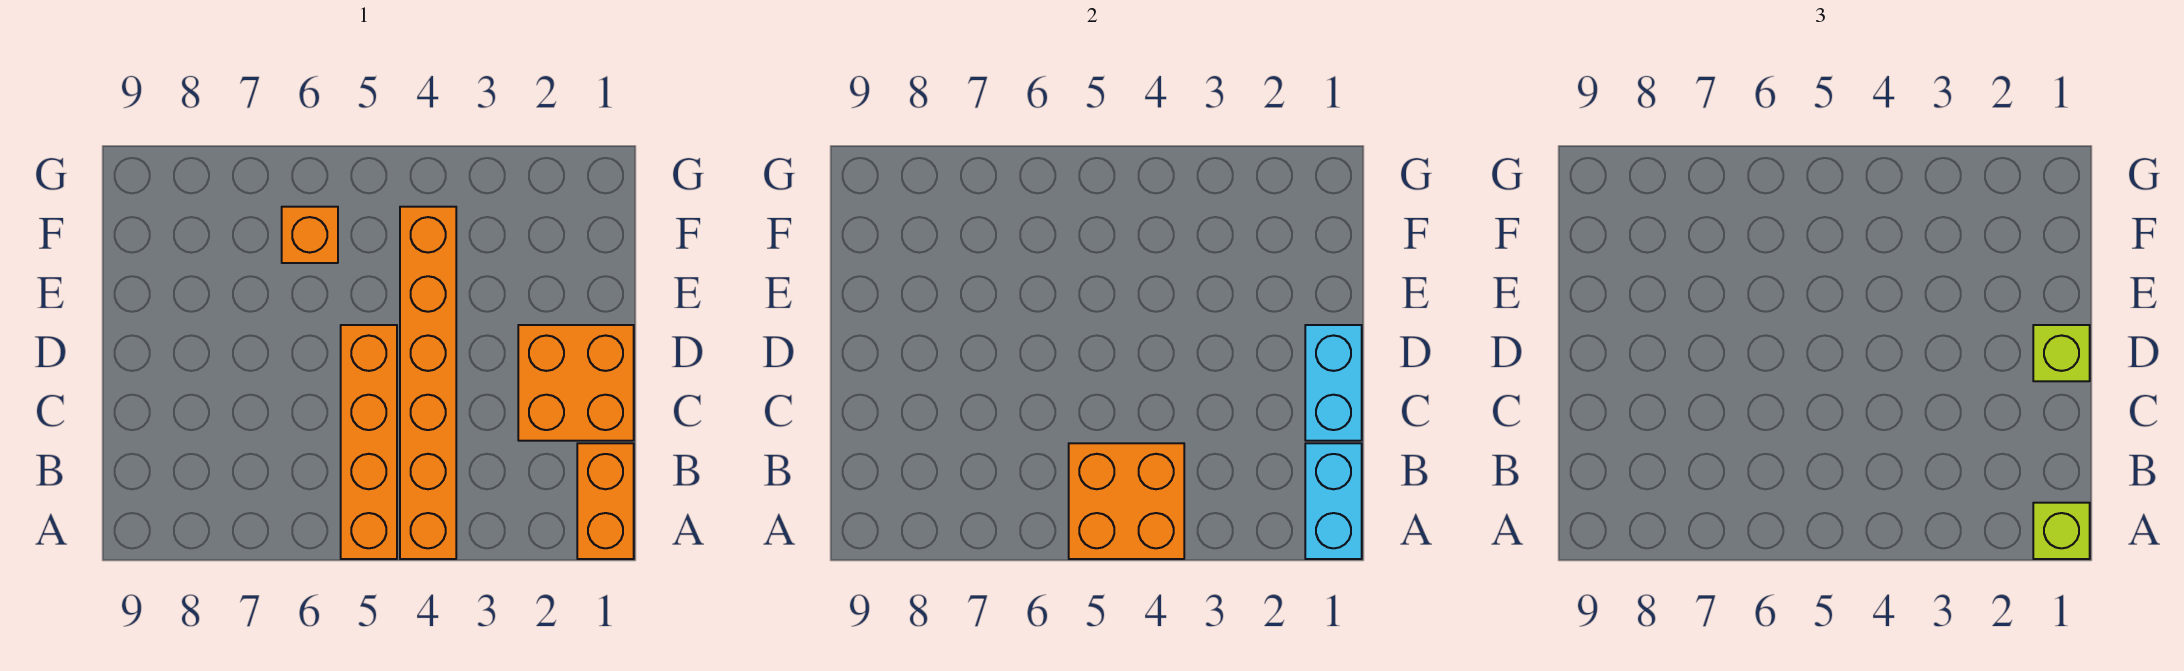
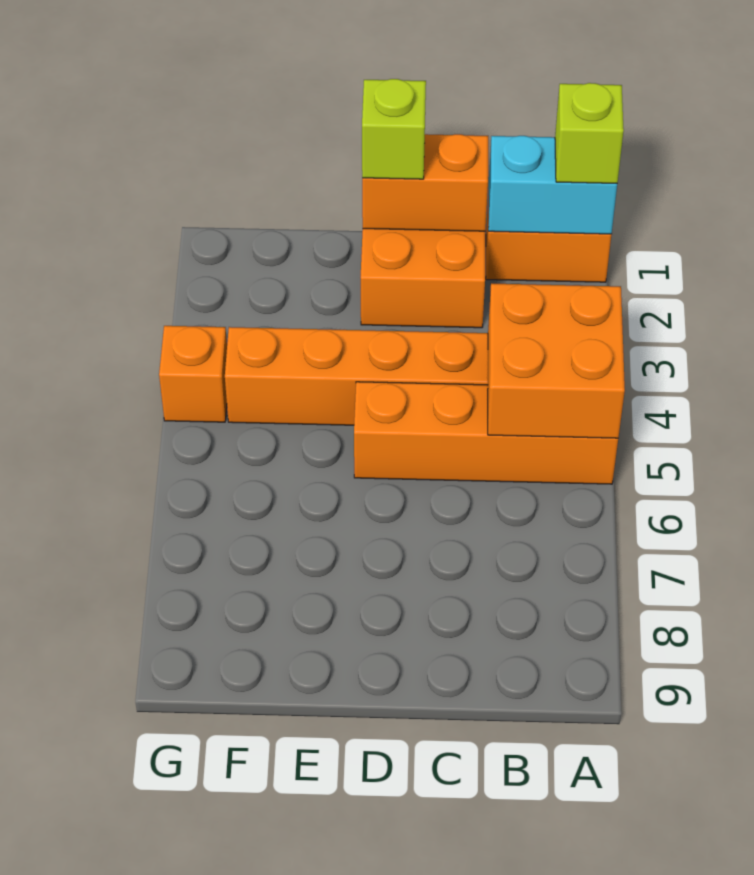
cyan 1x2 brick [1305,325,1362,441] -> orange 1x2 brick [362,134,488,231]
orange 1x1 brick [282,207,338,263] -> orange 1x1 brick moved to [159,326,227,422]

